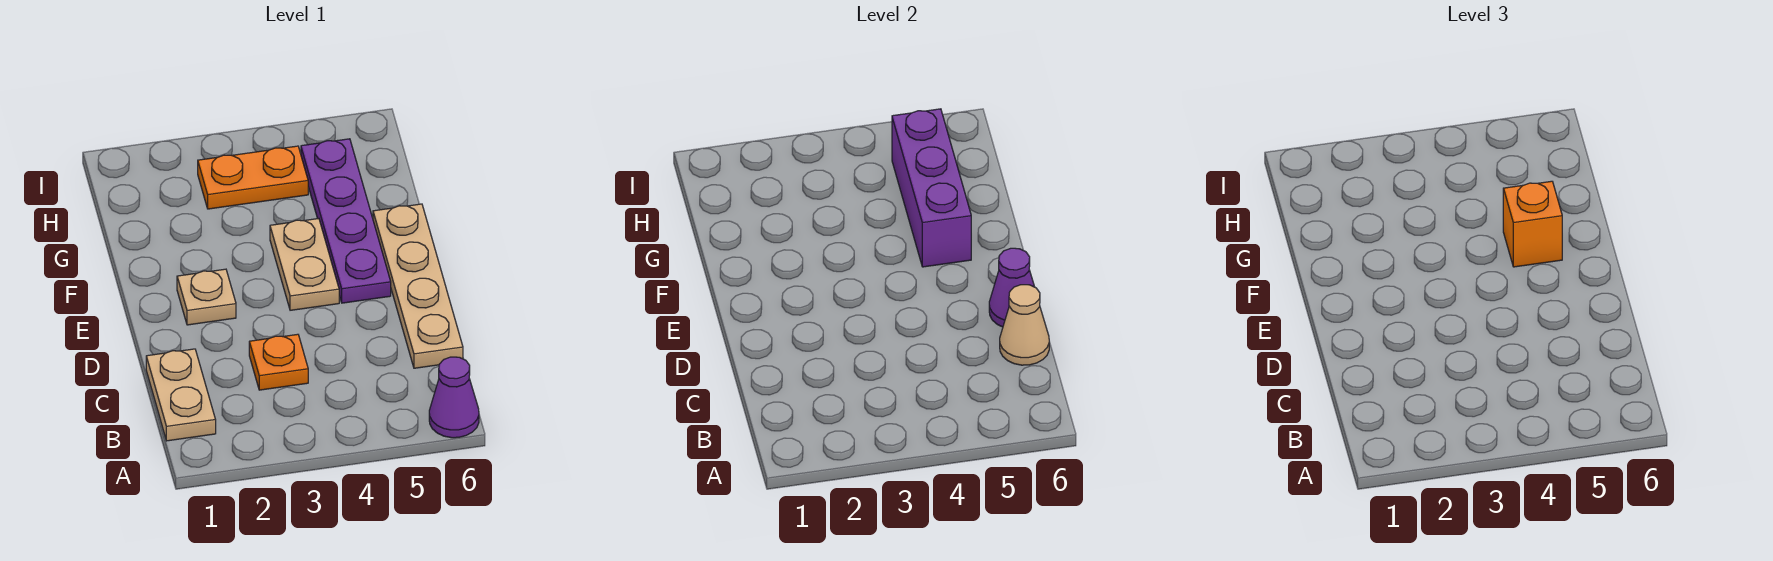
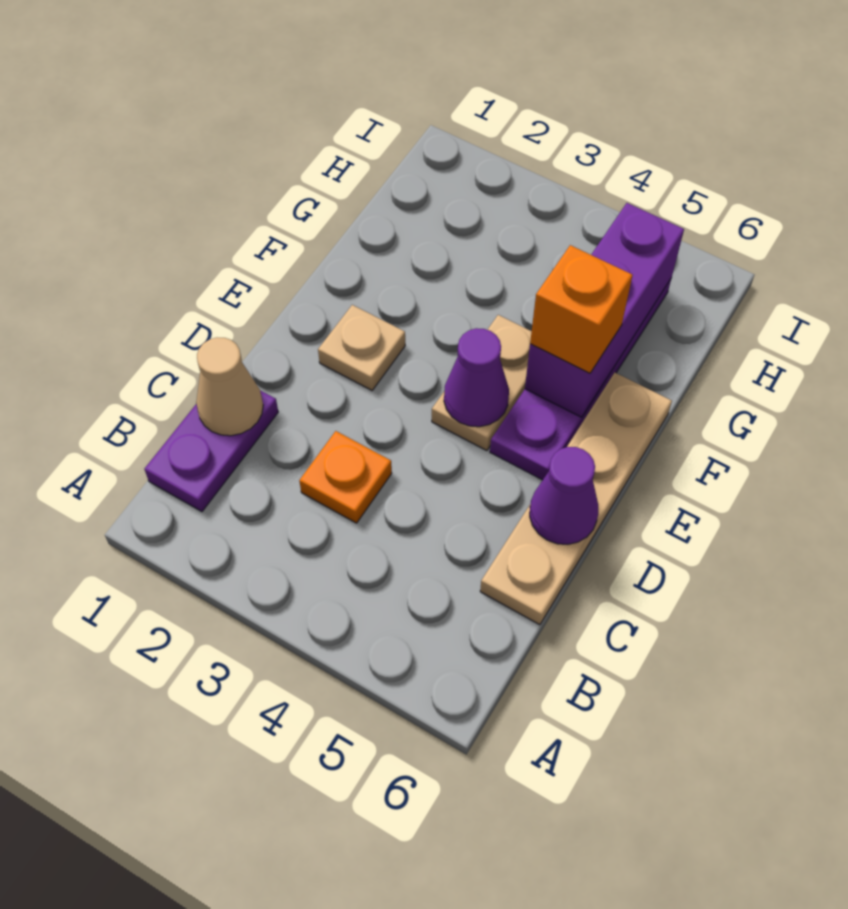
purple 1x1 cone [429,357,479,438] -> purple 1x1 cone moved to [444,328,509,427]
tan 1x2 plate [146,349,216,441] -> purple 1x2 plate [144,391,278,512]
tan 1x1 cone [1000,285,1049,365] -> tan 1x1 cone moved to [196,338,263,436]
orange 1x2 plate [198,146,308,209] -> none

